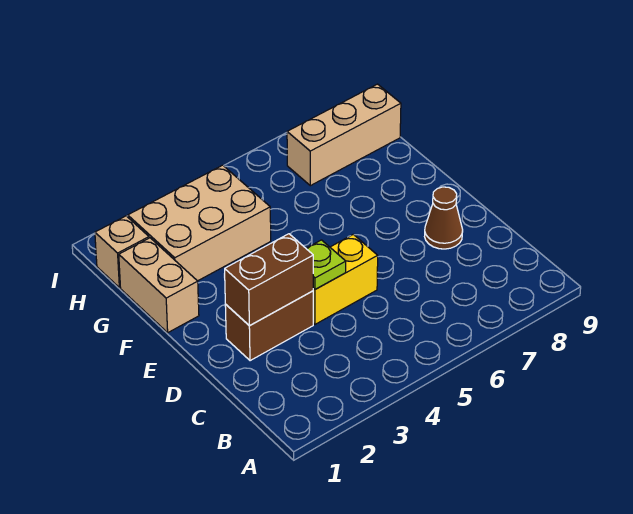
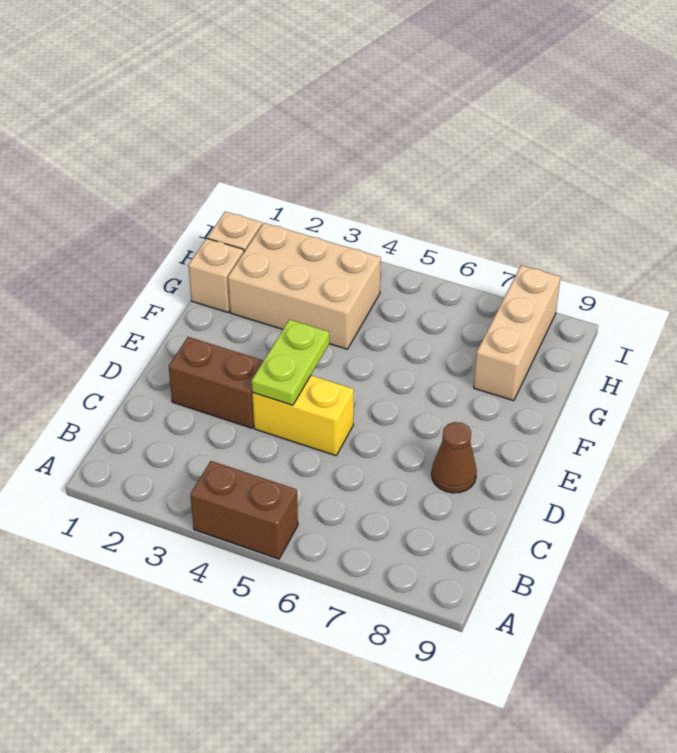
brown 1x2 brick [225,234,313,326] -> brown 1x2 brick moved to [190,461,298,559]
lime 1x1 plate [306,240,346,289] -> lime 1x2 plate [252,320,329,405]
tan 1x2 brick [119,238,199,332] -> tan 1x1 brick [188,238,244,312]
tan 1x3 brick [287,84,401,186] -> tan 1x3 brick turned to [474,265,560,401]

